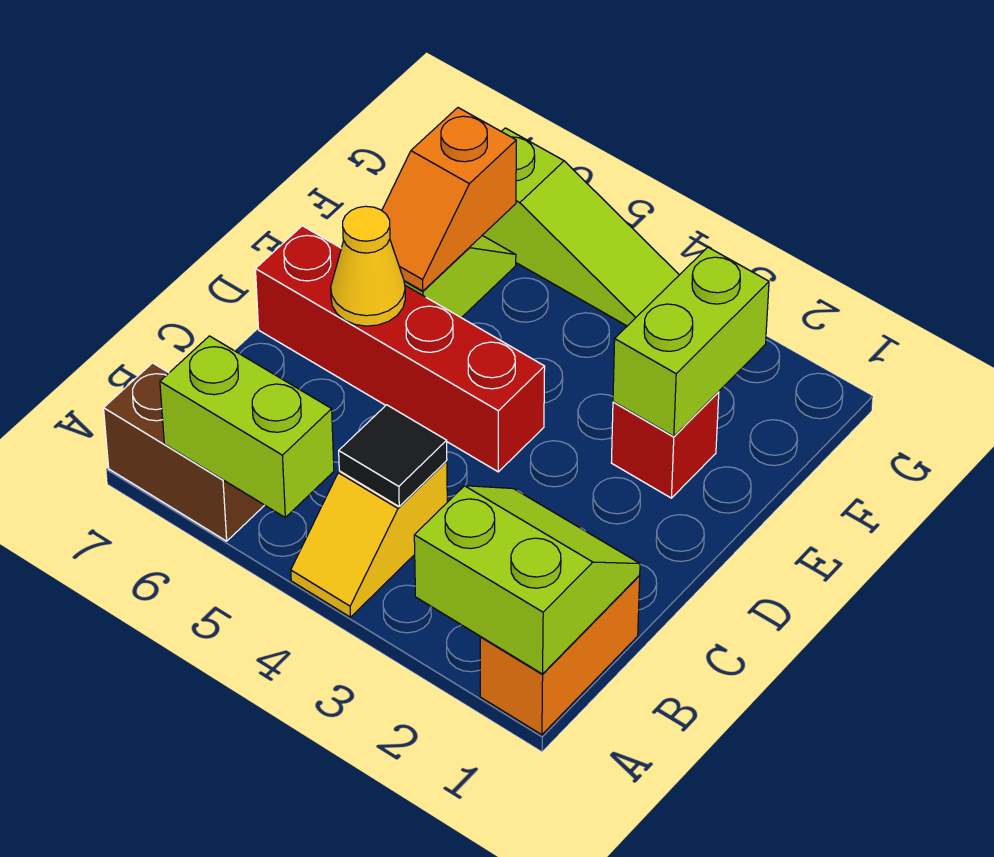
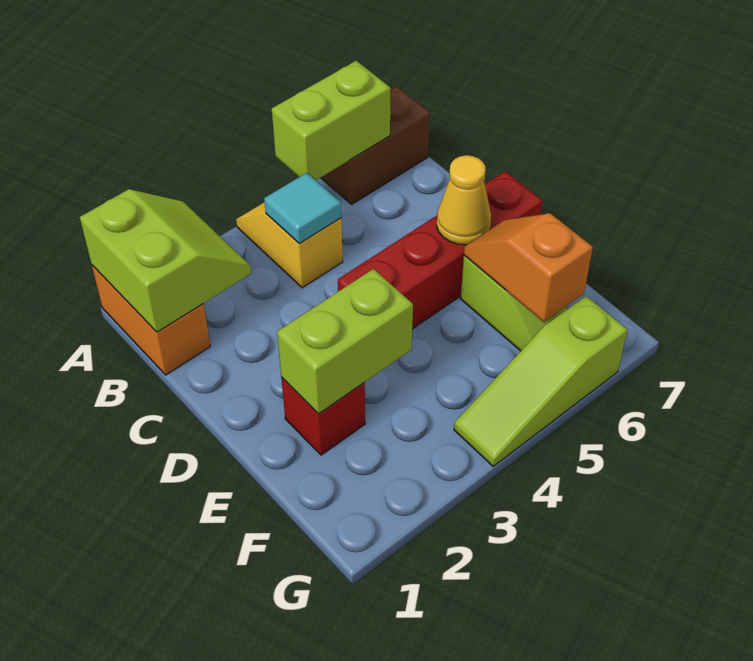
lime 2x2 slope [414,486,640,674] -> lime 2x2 slope turned to [80,189,251,332]
black 1x1 tile [339,405,447,506] -> cyan 1x1 tile [264,173,341,243]
lime 1x2 brick [613,247,769,436] -> lime 1x2 brick turned to [277,269,413,414]

